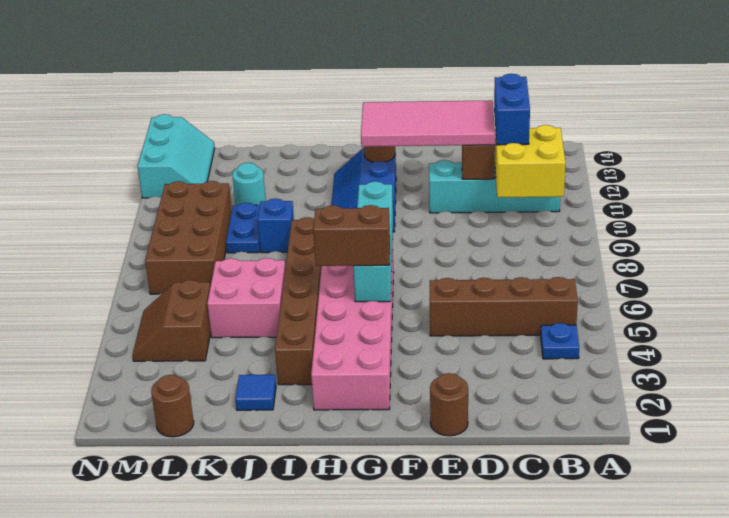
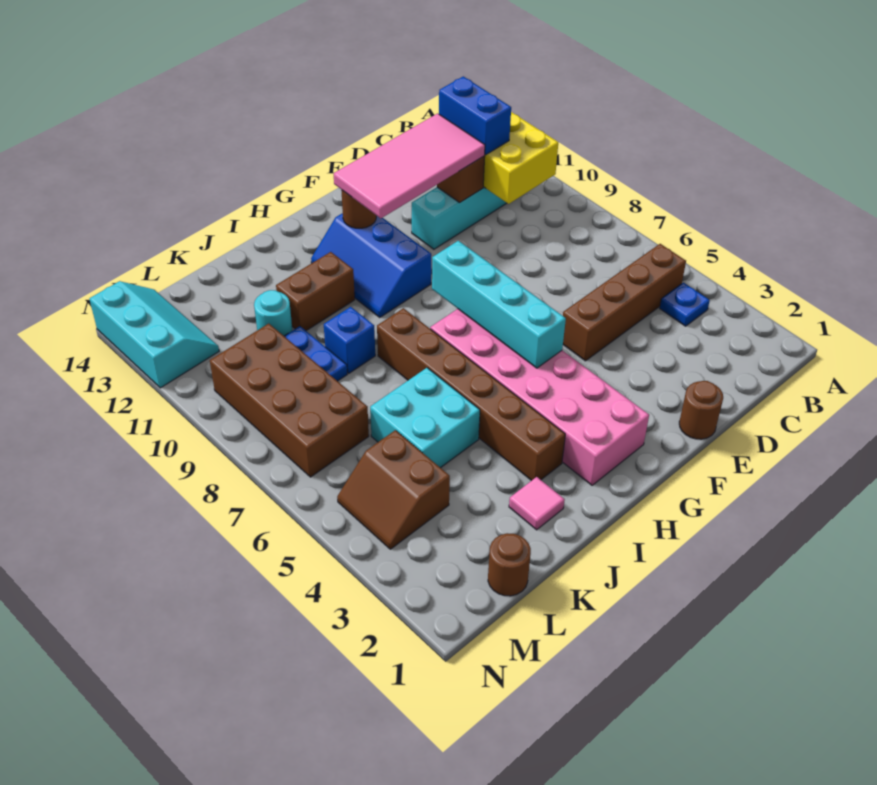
brown 1x2 brick [313,205,390,266] -> brown 1x2 brick moved to [276,252,355,331]
blue 1x1 tile [235,375,276,410] -> pink 1x1 tile [509,477,565,530]
pink 2x2 brick [207,258,285,338] -> cyan 2x2 brick [370,368,480,468]

